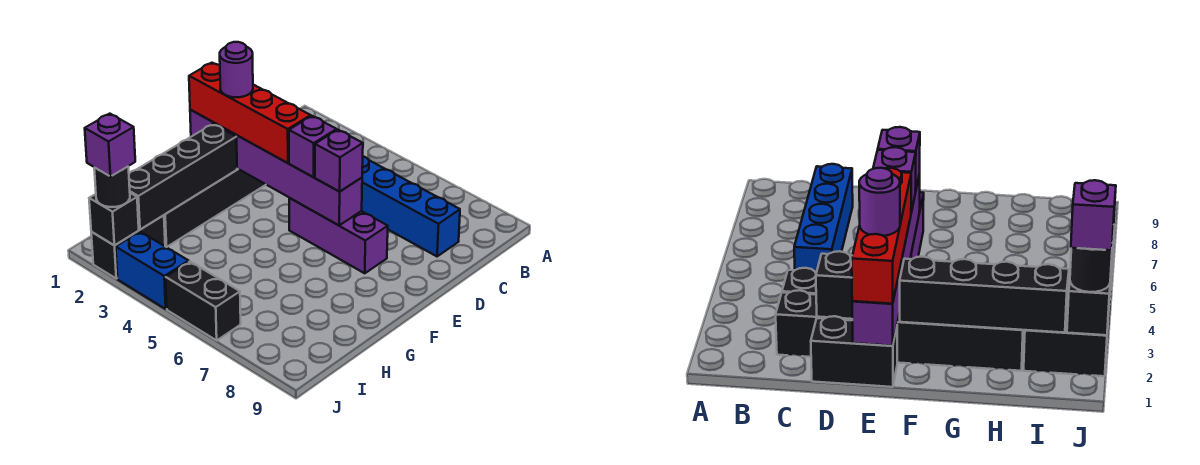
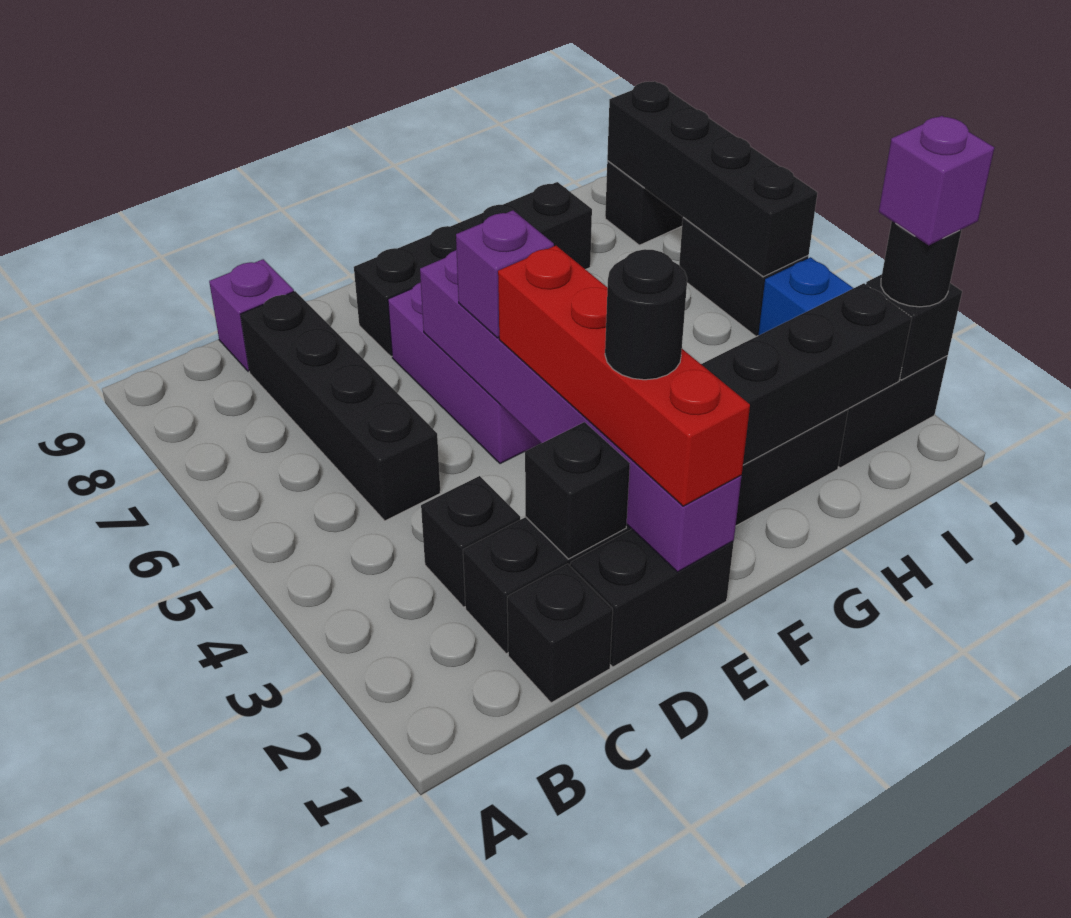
none -> black 1x1 brick [507,564,613,703]
blue 1x4 brick [362,157,460,256] -> black 1x4 brick [240,291,440,521]
purple 1x1 round brick [220,42,253,97] -> black 1x1 round brick [605,249,687,380]
purple 1x1 brick [315,130,363,192] -> purple 1x1 brick moved to [209,259,294,372]
none -> black 1x4 brick [354,182,592,357]
none -> black 1x4 brick [607,81,817,277]
none -> black 1x1 brick [605,161,683,245]

